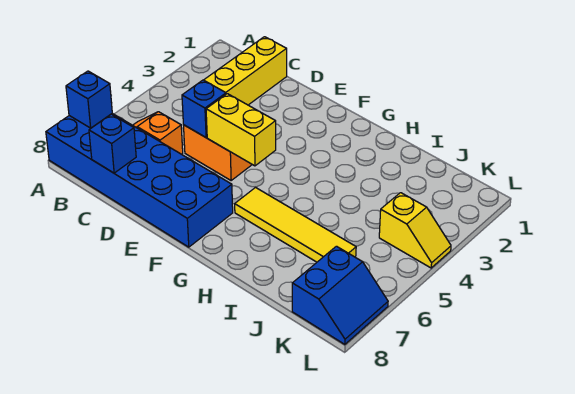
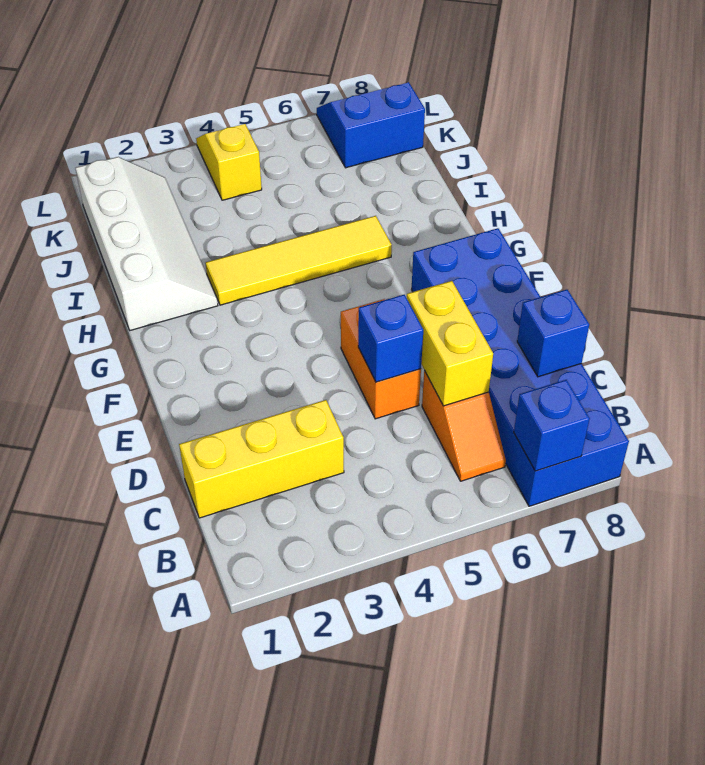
yellow 1x2 brick [206,94,276,166] -> yellow 1x2 brick moved to [407,281,493,406]
yellow 1x4 tile [235,188,356,262] -> yellow 1x4 tile turned to [205,216,392,305]
none -> white 2x4 slope [75,157,218,330]

